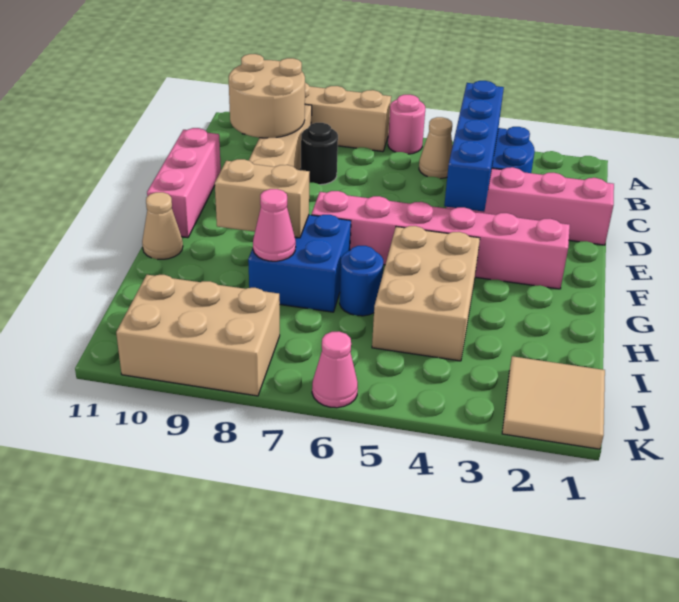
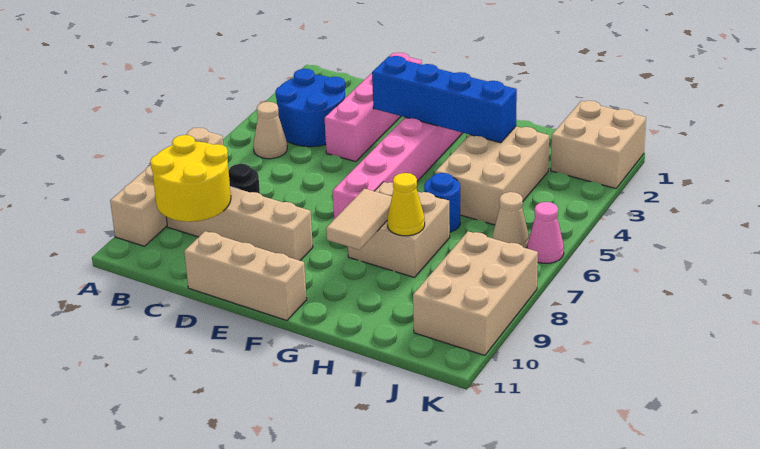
pink 1x1 round brick [388,95,425,154] -> none
blue 1x4 brick [444,81,504,212] -> blue 1x4 brick moved to [372,56,517,143]
tan 2x2 round brick [229,54,305,138] -> yellow 2x2 round brick [150,135,231,222]
pink 1x3 brick [147,128,221,238] -> tan 1x3 brick [184,231,307,320]
tan 2x3 brick [372,226,480,361] -> tan 2x3 brick turned to [435,126,549,225]
blue 2x2 brick [248,215,351,312] -> tan 2x2 brick [348,182,450,277]
tan 1x2 brick [215,159,310,238] -> tan 1x2 tile [326,189,392,250]
tan 1x1 cone [142,192,183,259] -> tan 1x1 cone moved to [493,192,529,248]
pink 1x1 cone [253,189,296,261] -> yellow 1x1 cone [387,173,425,236]
tan 2x2 tile [502,356,605,449] -> tan 2x2 brick [551,101,646,189]

